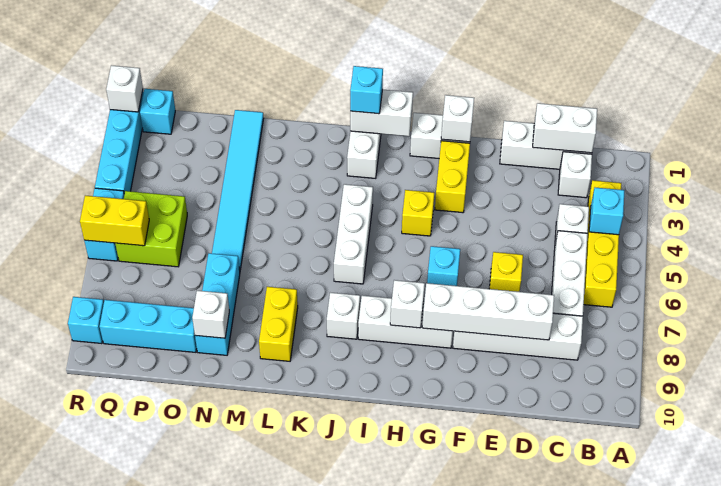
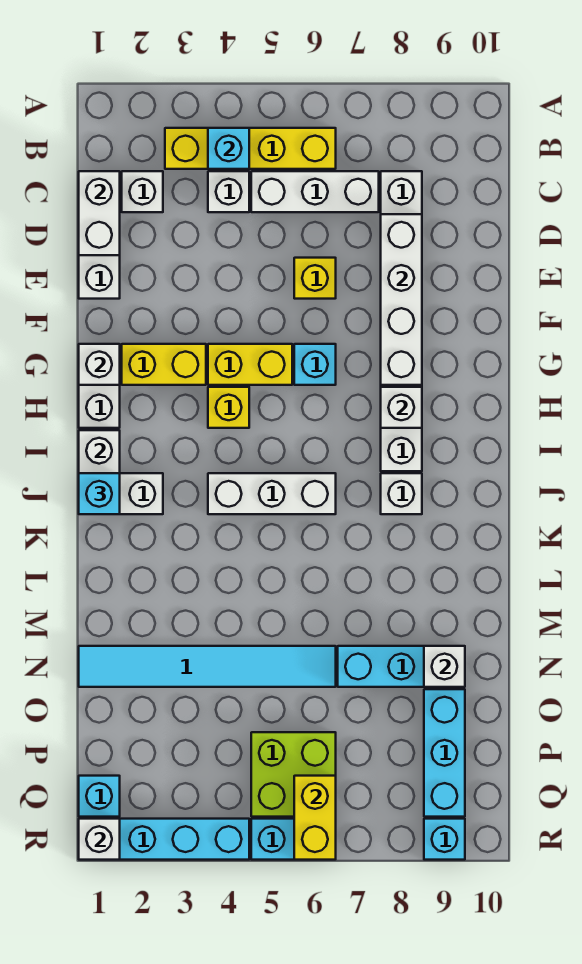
yellow 1x2 brick [259,287,298,361] -> yellow 1x2 brick moved to [208,344,292,385]

